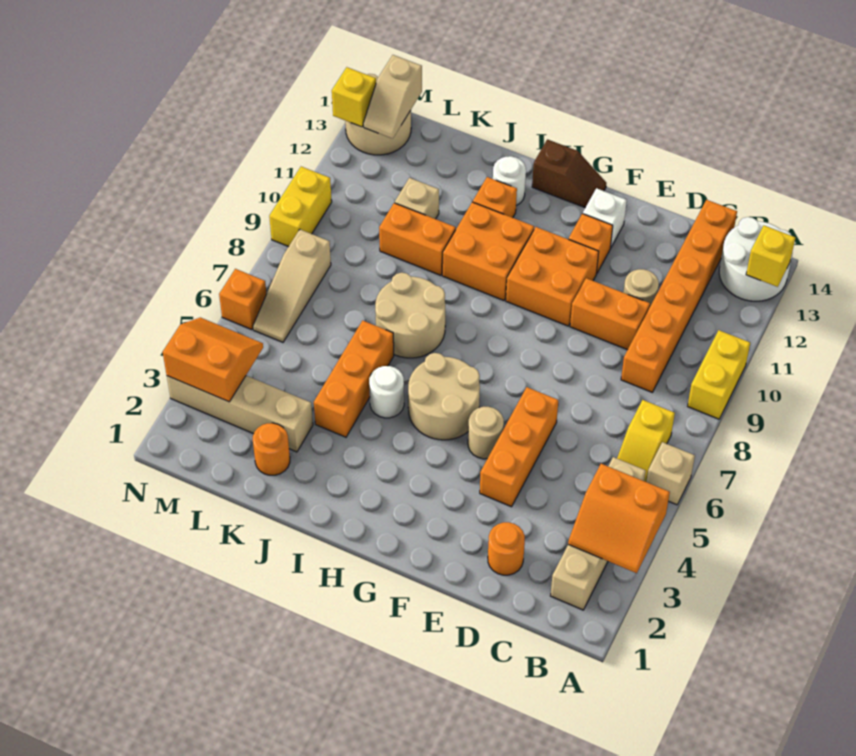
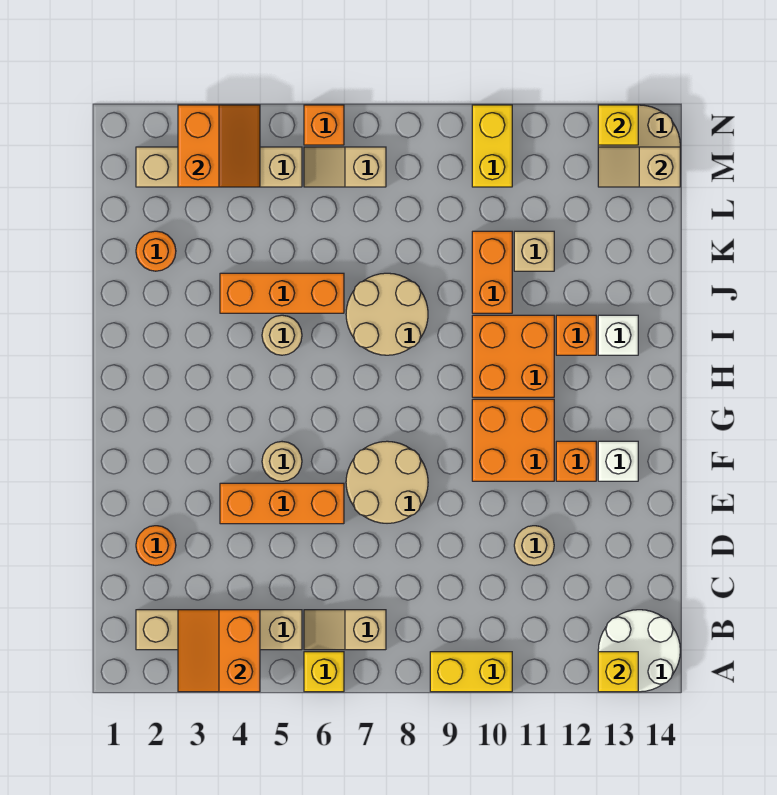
tan 1x1 brick [646,442,695,505] -> yellow 1x1 brick [304,652,344,692]
yellow 1x2 slope [617,400,675,482] -> tan 1x2 slope [304,610,386,650]
orange 1x6 brick [621,200,737,392] -> none
orange 1x2 brick [570,278,650,350] -> none
tan 2x2 round brick [408,353,480,440] -> tan 2x2 round brick moved to [346,441,428,523]
brown 1x2 slope [532,139,606,208] -> none
white 1x1 round brick [369,366,404,418] -> tan 1x1 round brick [262,315,302,355]
white 1x1 round brick [493,156,526,206] -> white 1x1 brick [598,315,638,355]
tan 1x4 brick [167,376,313,452] -> tan 1x4 brick turned to [136,147,302,187]
tan 1x3 slope [253,230,331,342] -> tan 1x2 slope [304,147,386,187]
yellow 1x2 brick [269,167,332,247] -> yellow 1x2 brick turned to [472,105,512,187]

